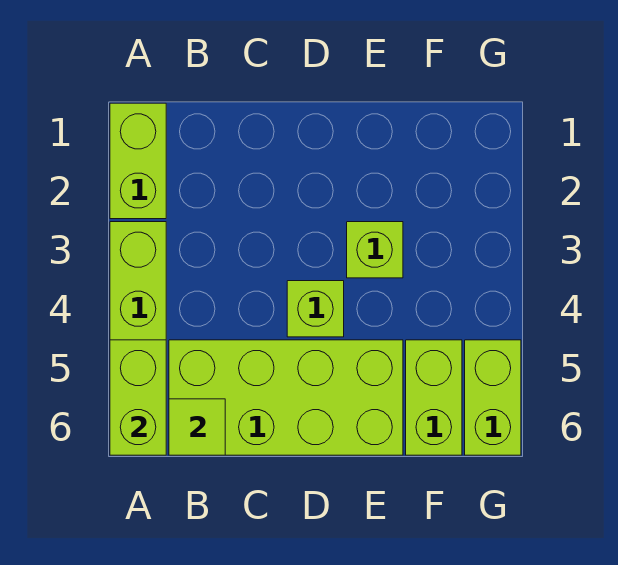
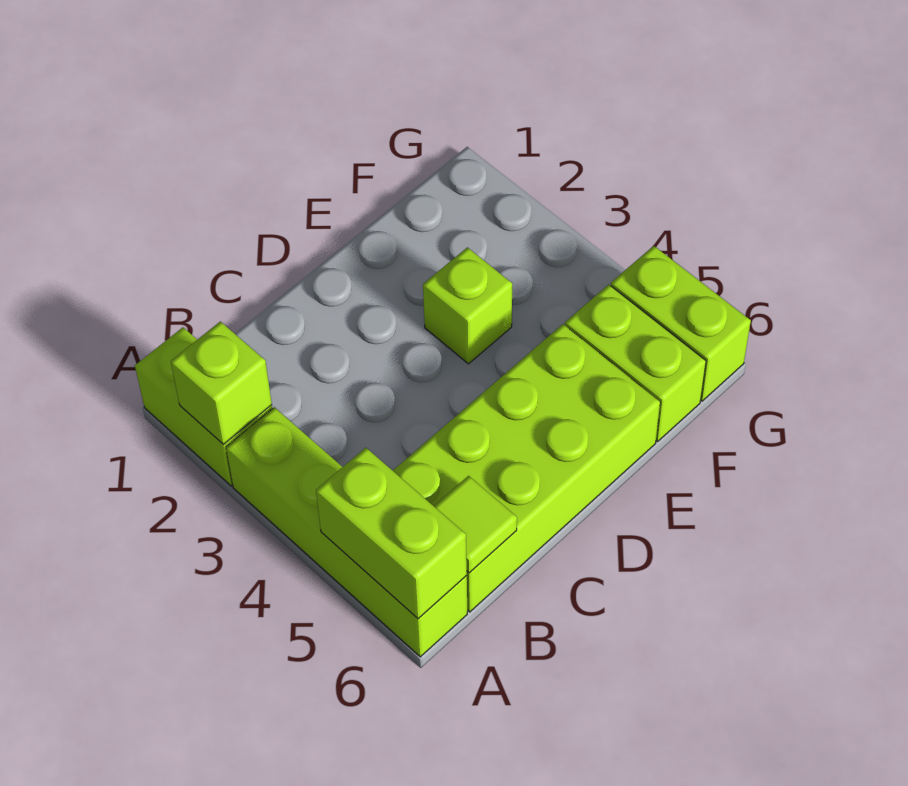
lime 1x1 brick [287,281,344,337] -> lime 1x1 brick moved to [171,321,272,444]

